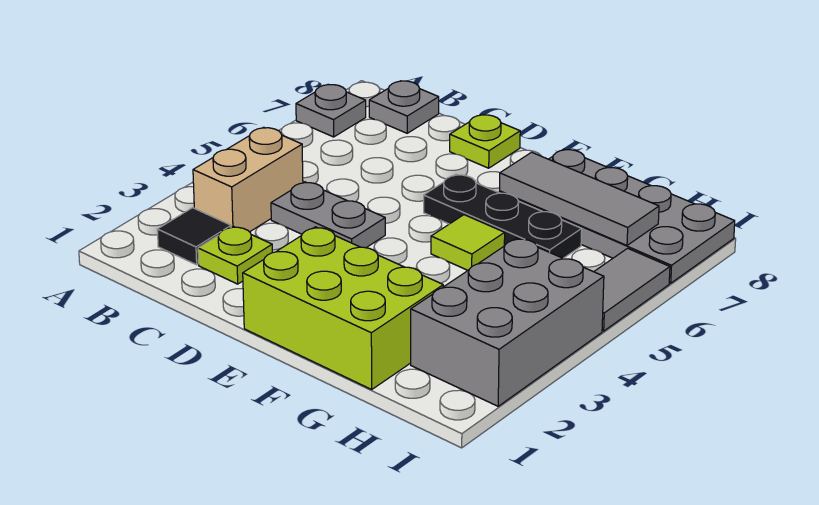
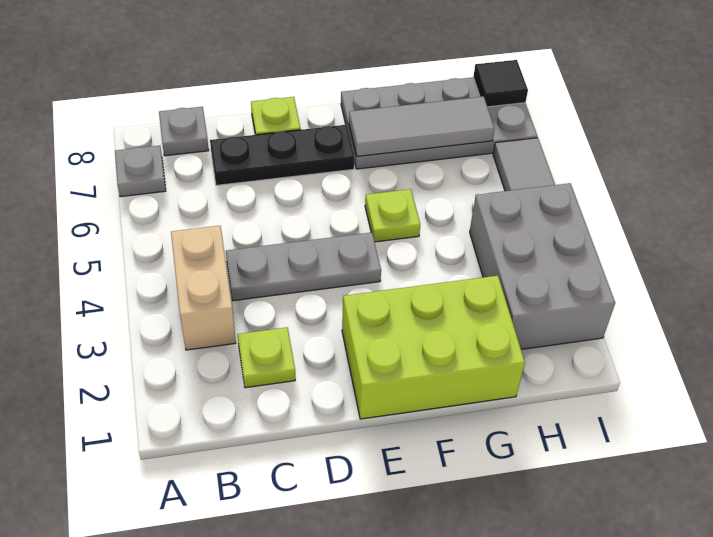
black 1x1 tile [157,208,231,265] -> black 1x1 tile moved to [473,60,528,107]
grey 1x2 plate [271,182,385,248] -> grey 1x3 plate [226,233,381,301]
black 1x3 plate [424,174,582,258] -> black 1x3 plate moved to [210,125,354,185]
lime 1x1 tile [431,215,505,270] -> lime 1x1 plate [365,189,420,242]

